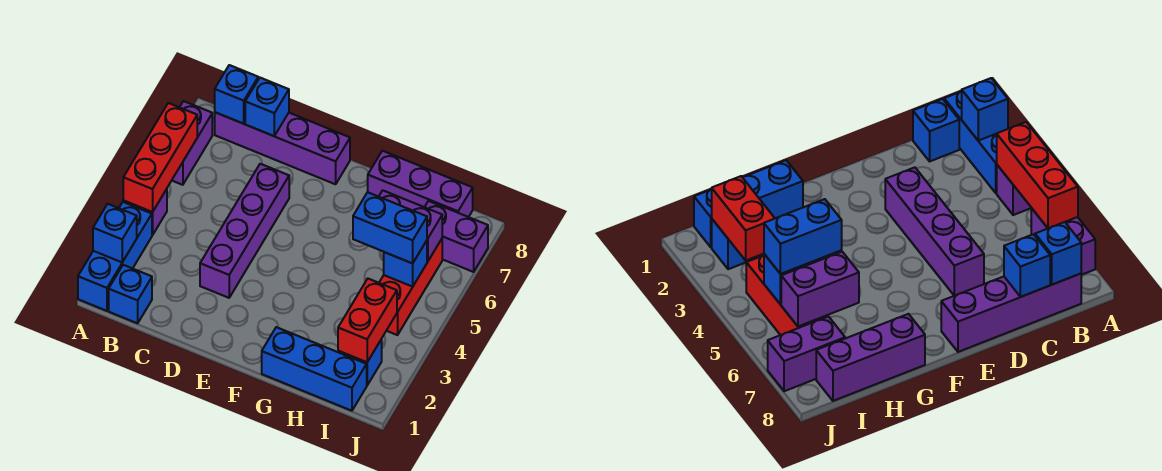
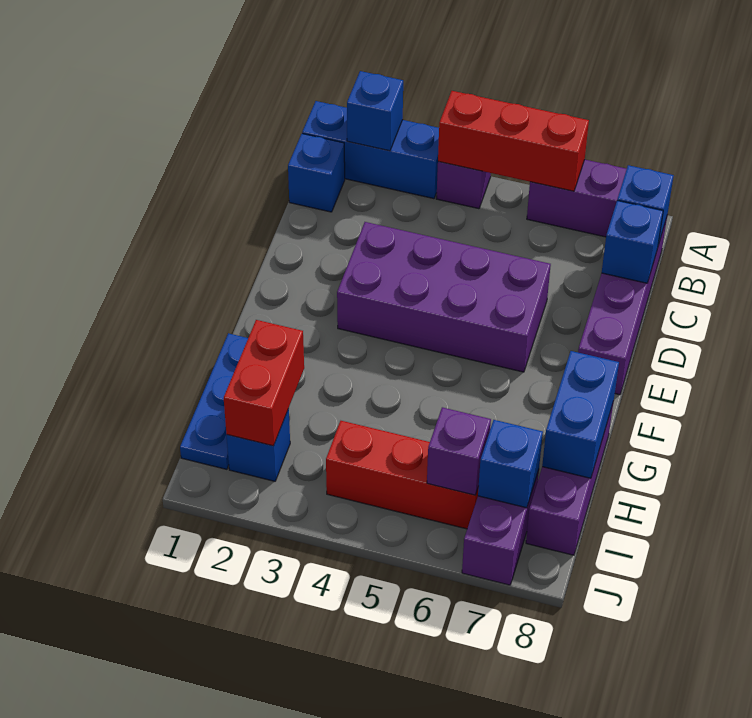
purple 1x4 brick [200,164,289,298] -> purple 2x4 brick [337,222,551,372]
blue 1x3 brick [262,327,367,411] -> blue 1x3 plate [180,333,248,469]
blue 1x2 brick [353,192,427,263] -> blue 1x2 brick moved to [542,351,619,478]
purple 1x2 brick [379,190,442,261] -> purple 1x1 brick [427,407,491,495]
red 1x2 brick [338,279,397,362] -> red 1x2 brick turned to [224,320,304,446]
blue 1x1 brick [384,241,427,287] -> blue 1x1 brick moved to [478,420,543,508]

